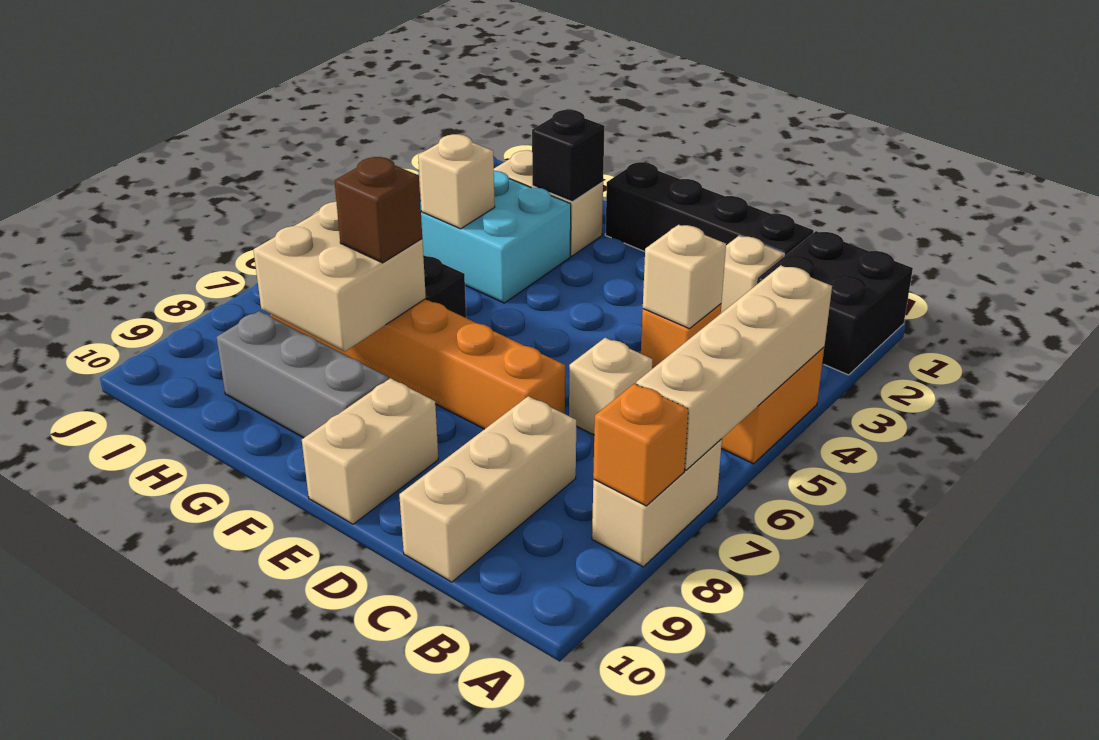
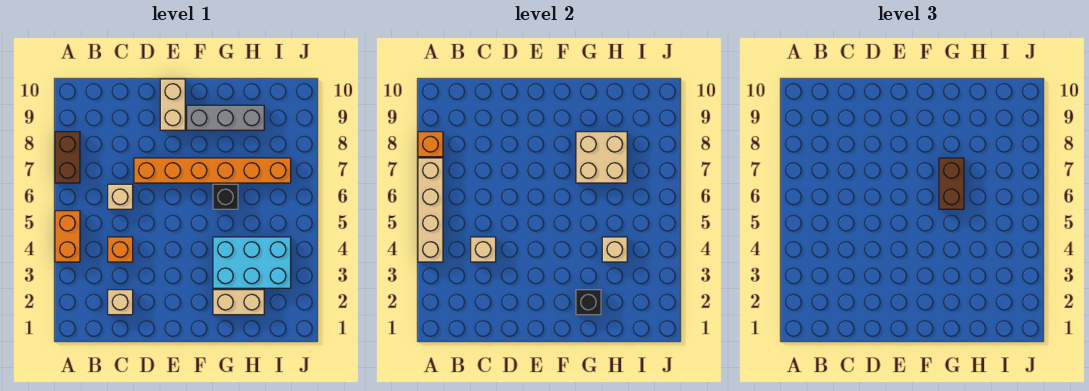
black 2x2 brick [757,231,913,375] -> none
tan 1x2 brick [592,439,722,567] -> brown 1x2 brick [55,132,80,183]
black 1x4 brick [605,162,814,256] -> none
tan 1x3 brick [399,396,576,582] -> none
brown 1x1 brick [335,157,422,263] -> brown 1x2 brick [939,158,964,209]

